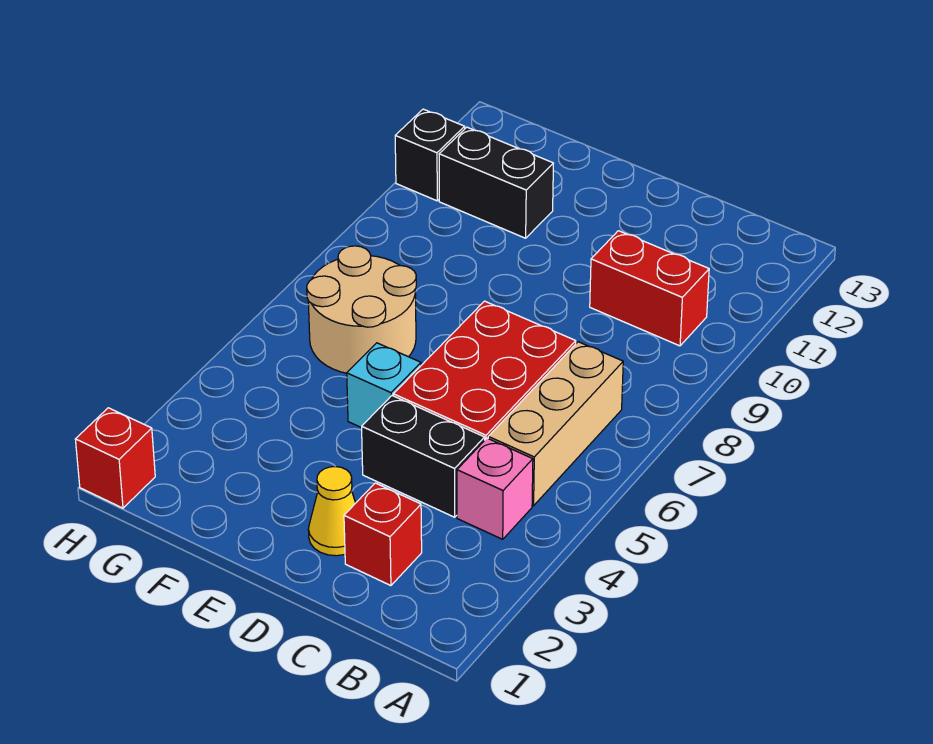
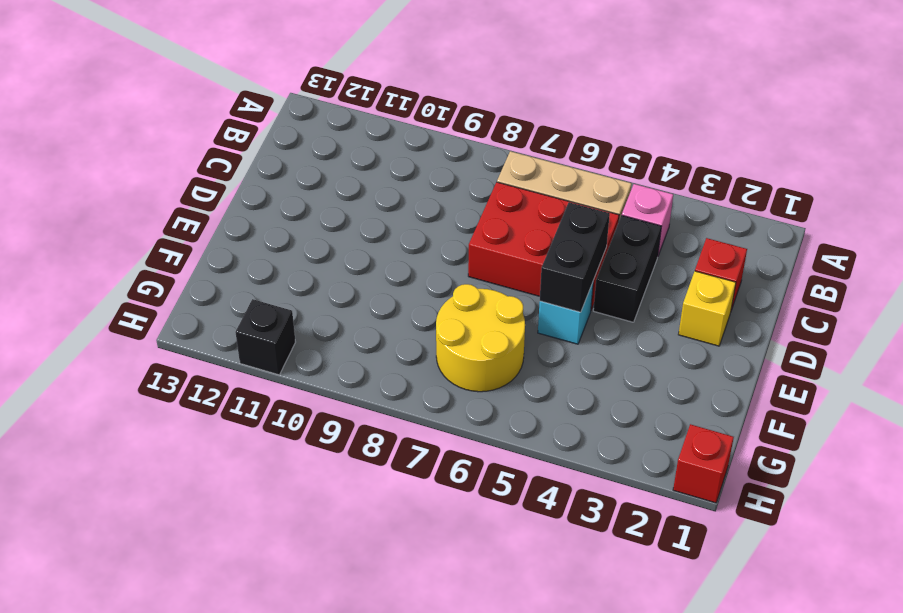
red 1x2 brick [590,231,709,346] -> none
yellow 1x1 cone [308,467,355,556] -> yellow 1x1 brick [678,271,736,346]
tan 2x2 round brick [307,246,416,373] -> yellow 2x2 round brick [436,284,525,392]
black 1x2 brick [439,127,553,238] -> black 1x2 brick moved to [540,202,610,312]

